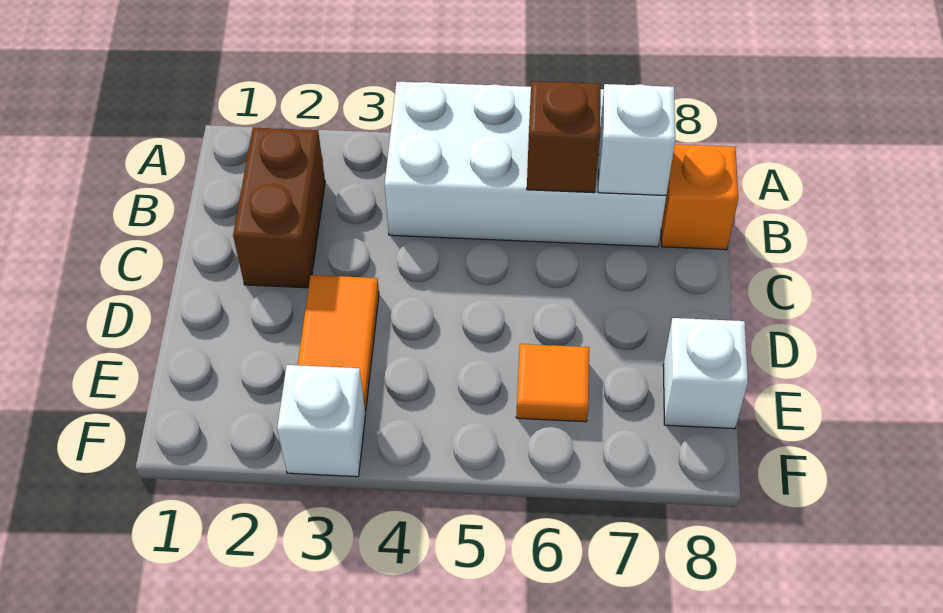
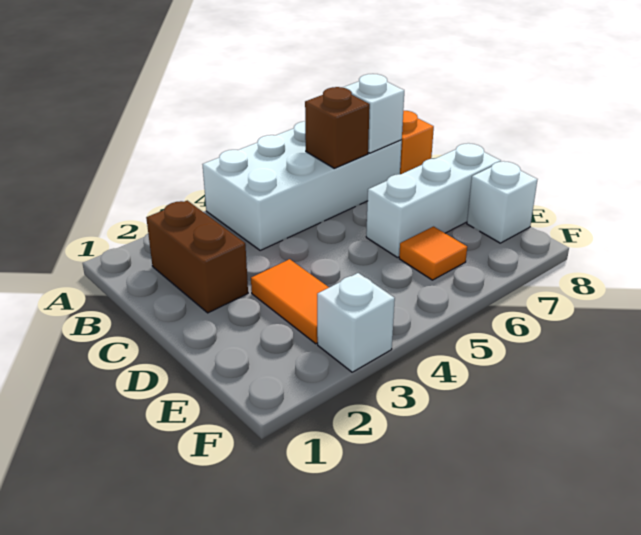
none -> white 1x3 brick [366,143,501,258]

